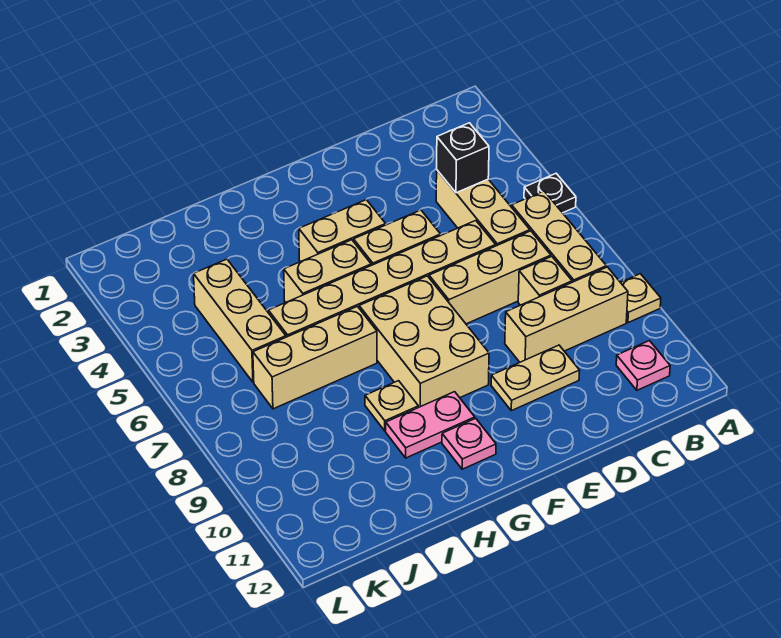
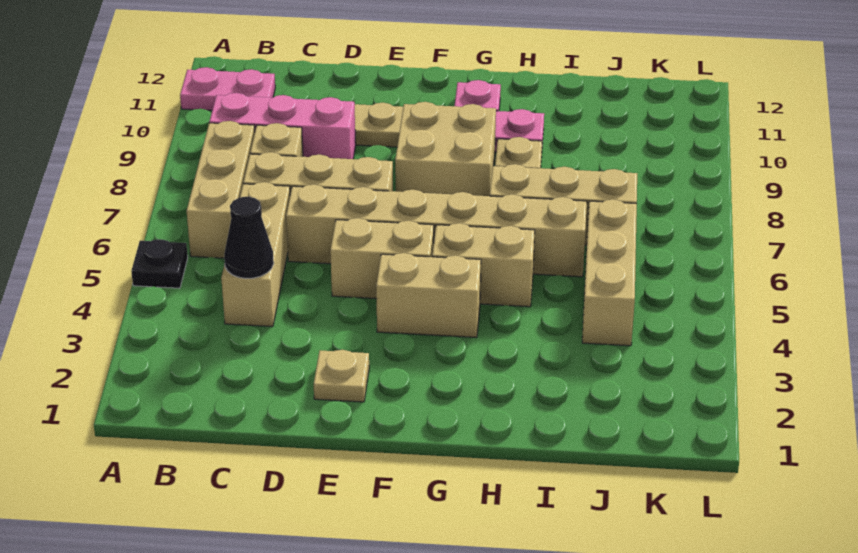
tan 1x1 plate [621,274,661,323] -> tan 1x1 plate moved to [314,350,369,402]
tan 1x3 brick [505,267,628,362] -> pink 1x3 brick [209,93,356,159]
pink 1x1 plate [616,341,670,390] -> pink 1x2 plate [180,67,275,111]
black 1x1 brick [437,123,489,193] -> black 1x1 cone [224,197,274,278]
tan 2x3 brick [359,276,489,407] -> tan 2x2 brick [395,102,496,196]

